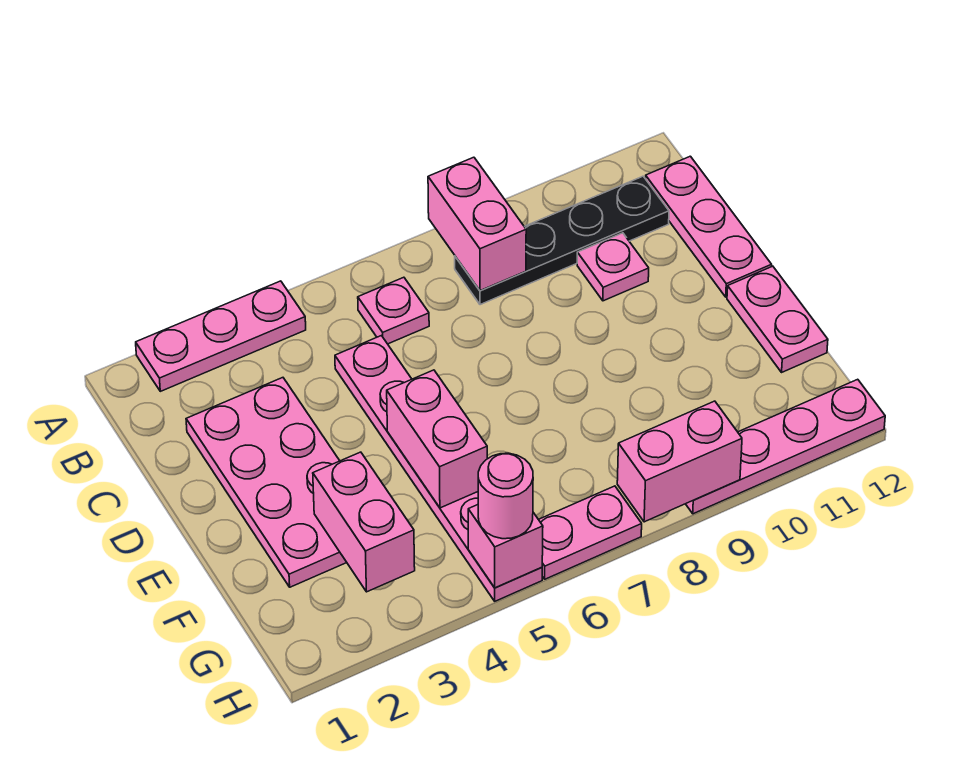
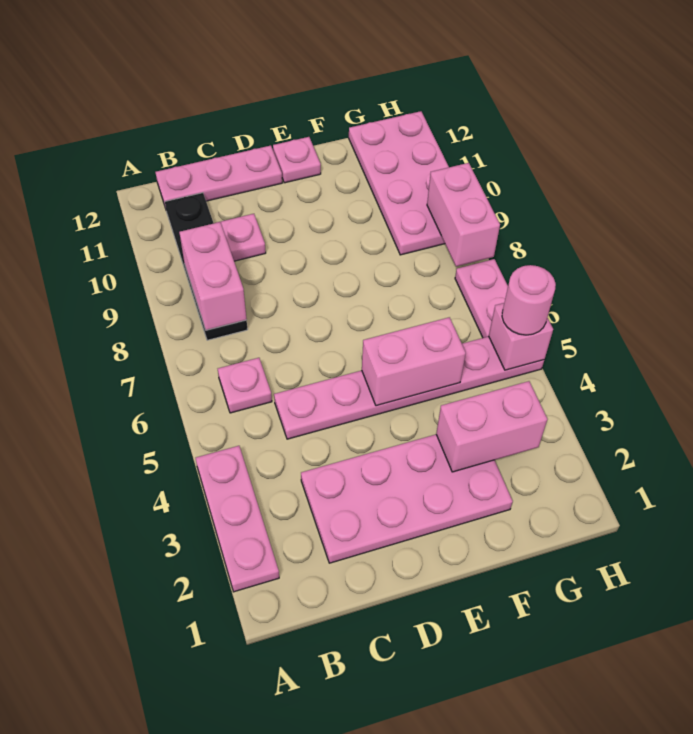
pink 1x2 brick [428,157,526,291] -> pink 1x2 brick turned to [179,222,247,330]
pink 1x2 plate [727,266,828,372] -> pink 1x1 plate [273,137,321,183]
pink 1x4 plate [686,379,885,514] -> pink 2x4 plate [349,111,449,255]

